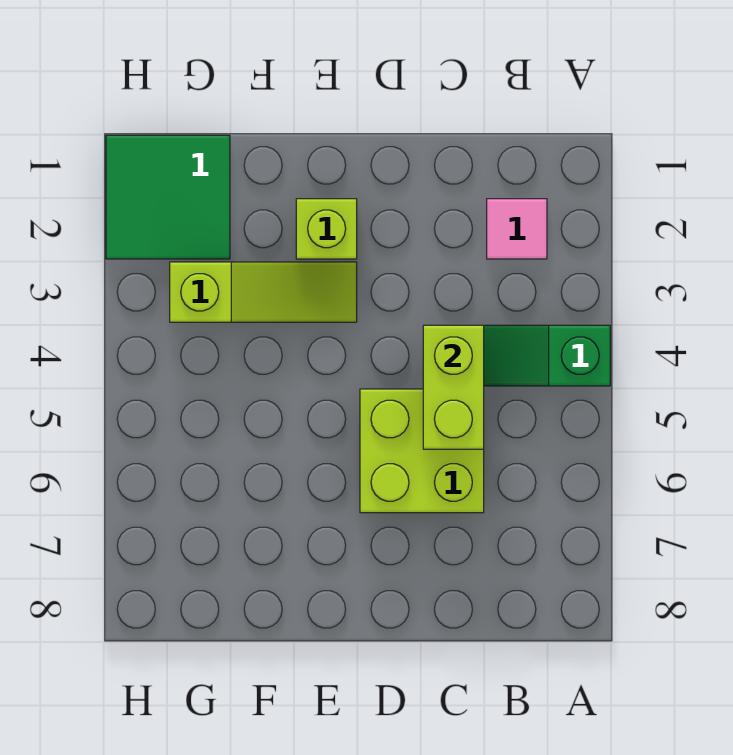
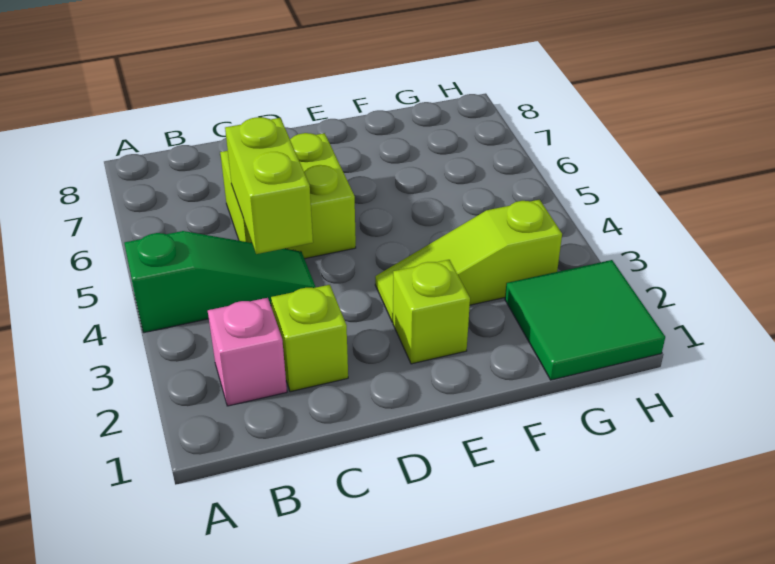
pink 1x1 tile [487,199,547,259] -> pink 1x1 brick [208,298,287,406]
none -> lime 1x1 brick [271,285,348,392]

